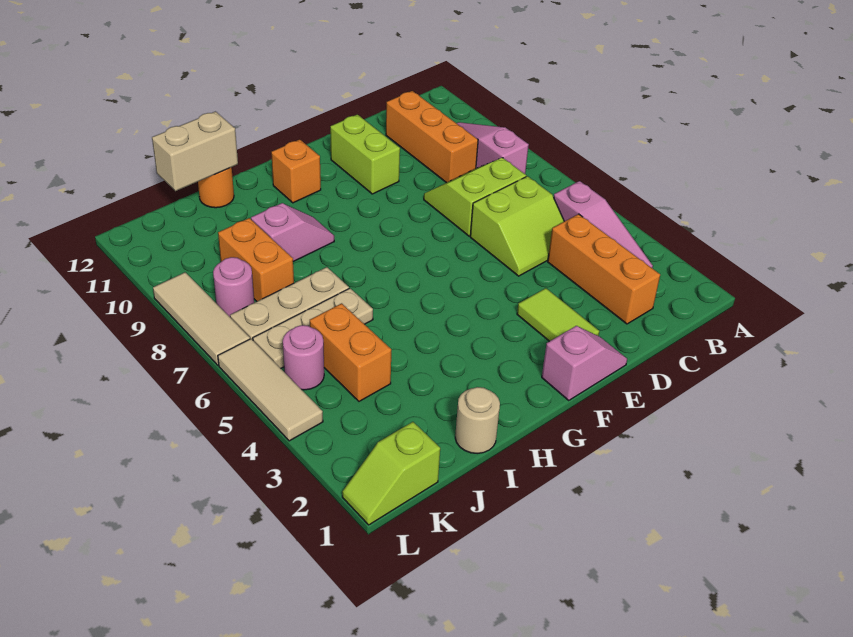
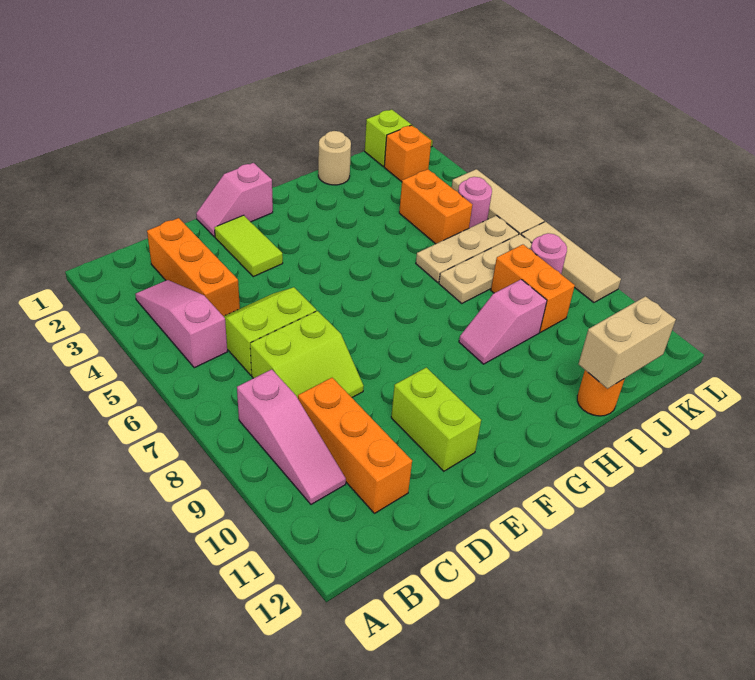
orange 1x1 brick [271,139,321,203] -> orange 1x1 brick moved to [384,125,431,182]

